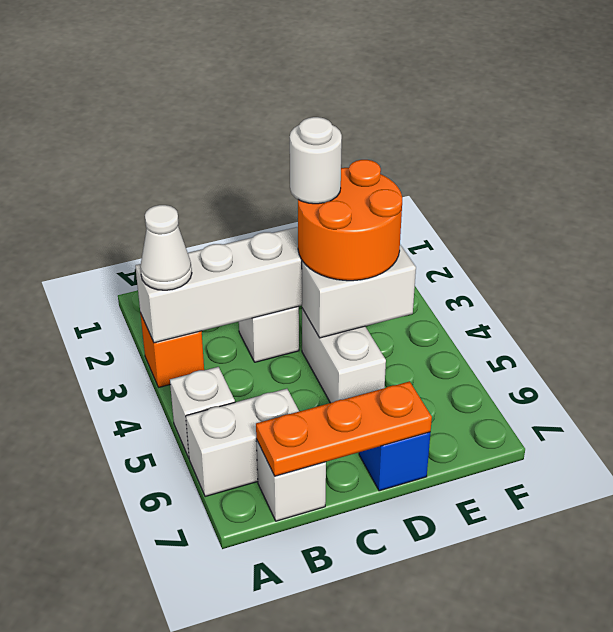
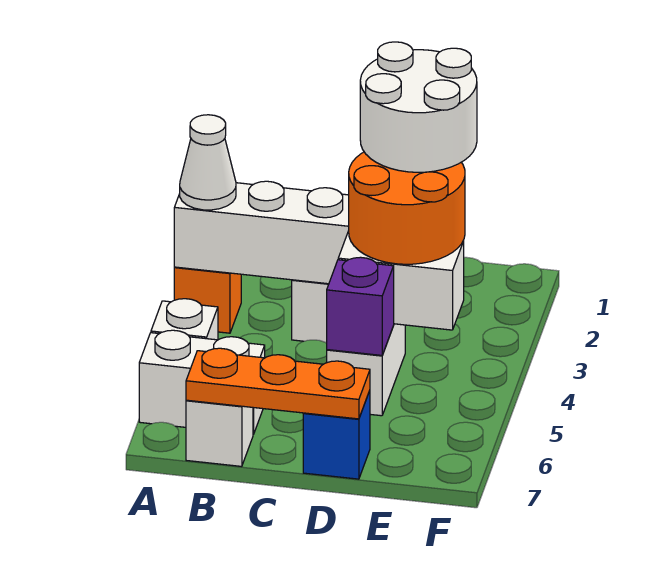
white 1x1 round brick [290,117,342,204] -> white 2x2 round brick [360,42,477,172]
none -> purple 1x1 brick [327,257,394,355]

